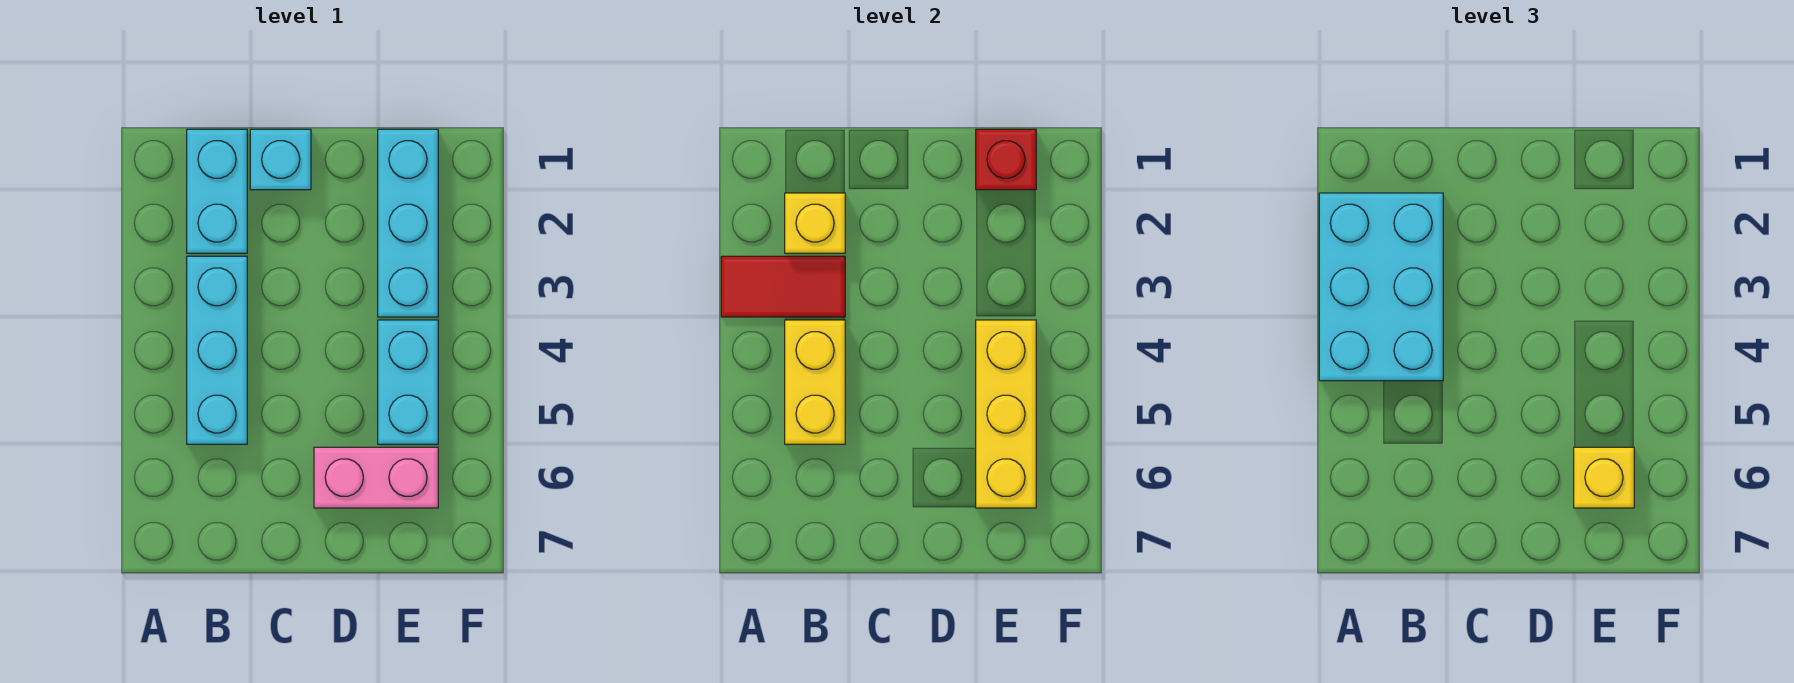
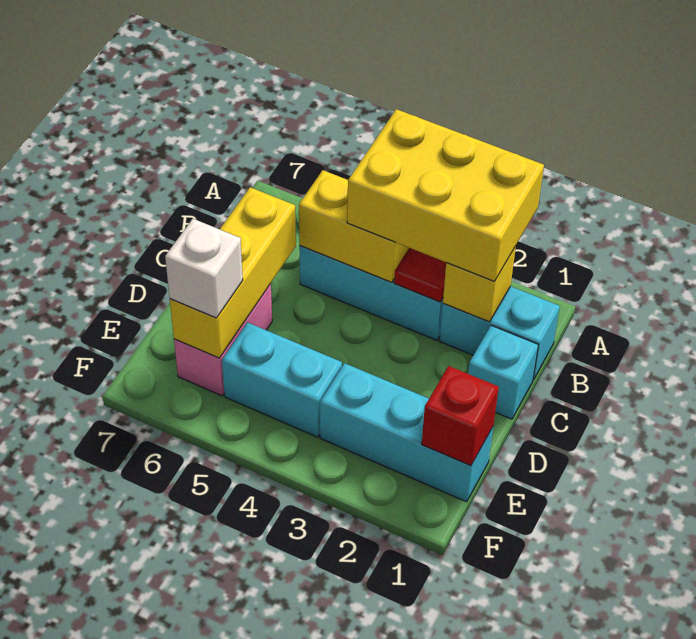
cyan 2x3 brick [1319,193,1443,381] -> yellow 2x3 brick [347,109,544,281]
yellow 1x3 brick [976,320,1036,508] -> yellow 1x3 brick turned to [170,187,296,358]
yellow 1x1 brick [1574,447,1634,508] -> white 1x1 brick [165,219,243,318]

